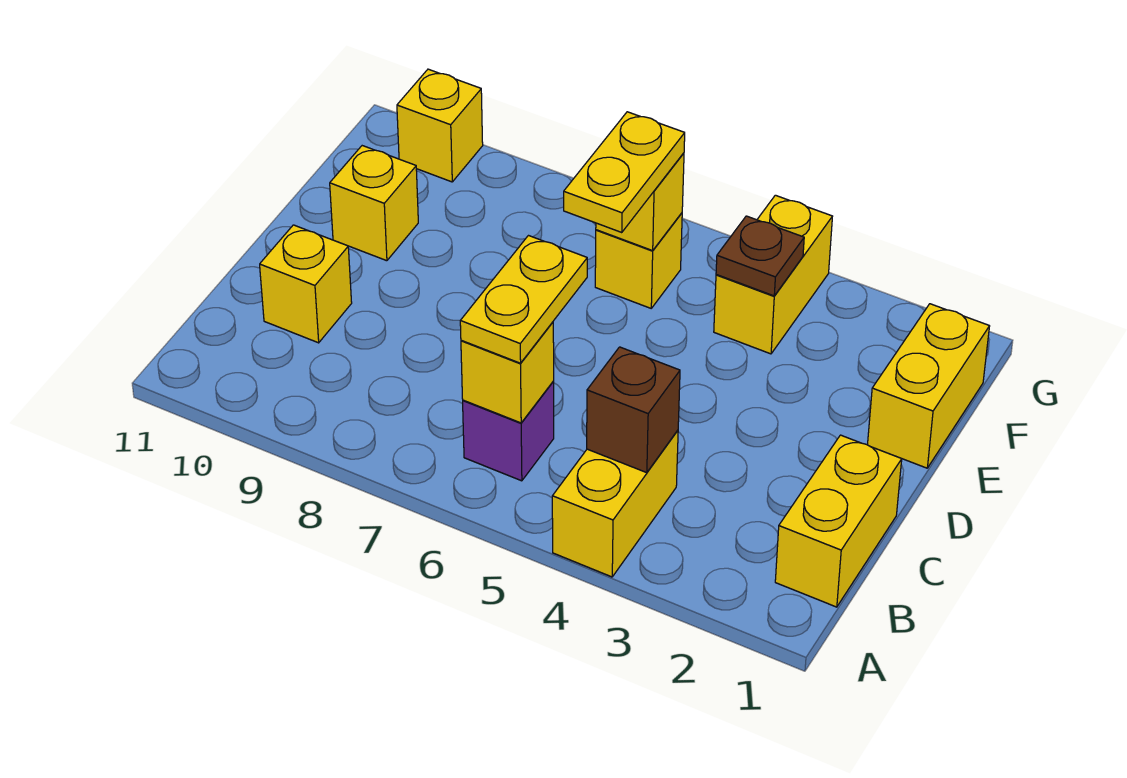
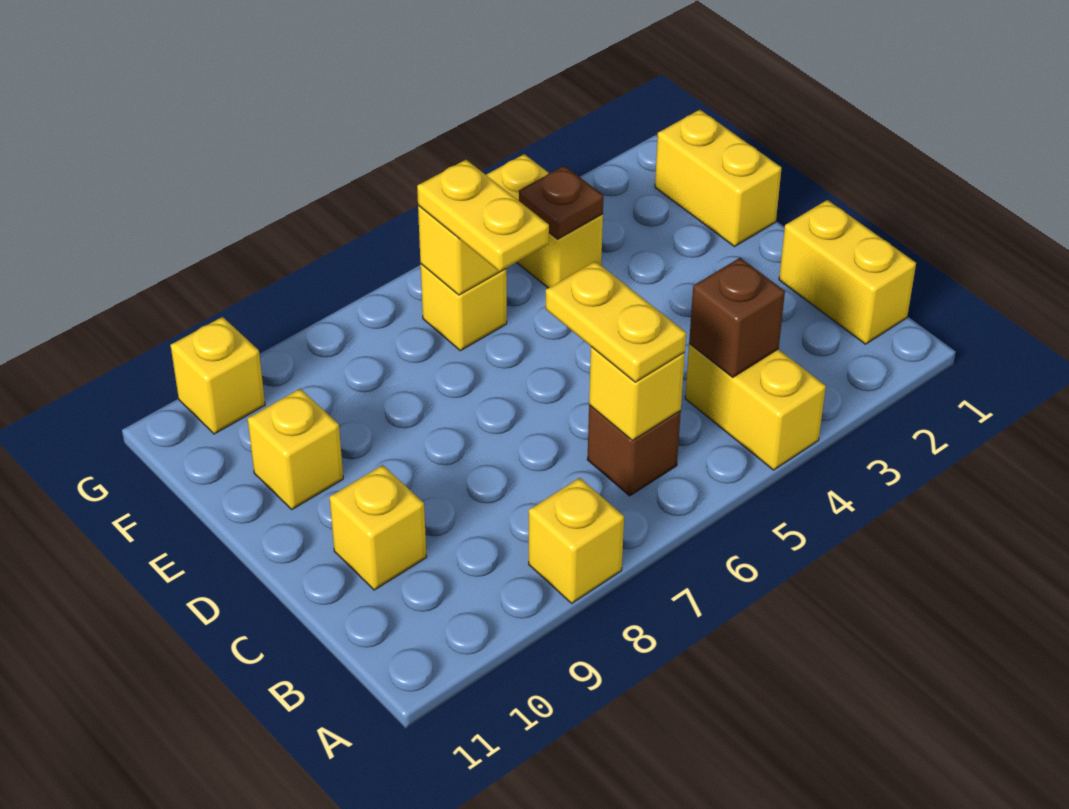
none -> yellow 1x1 brick [529,478,624,603]
purple 1x1 brick [463,382,554,481] -> brown 1x1 brick [587,405,681,496]

